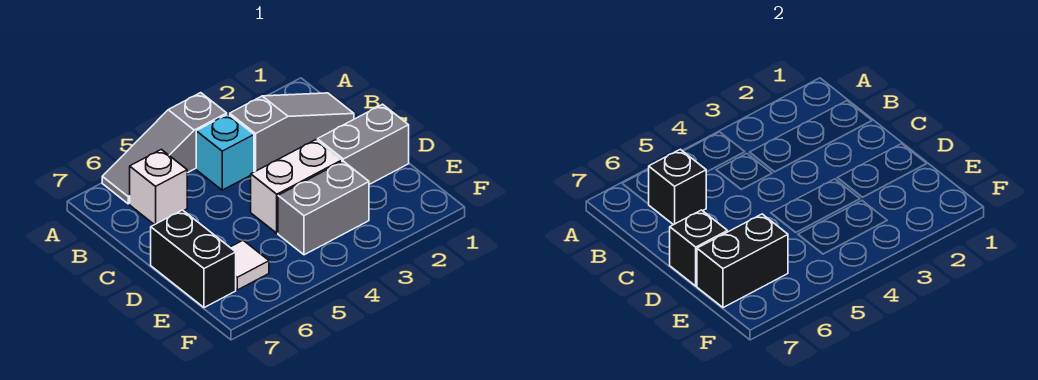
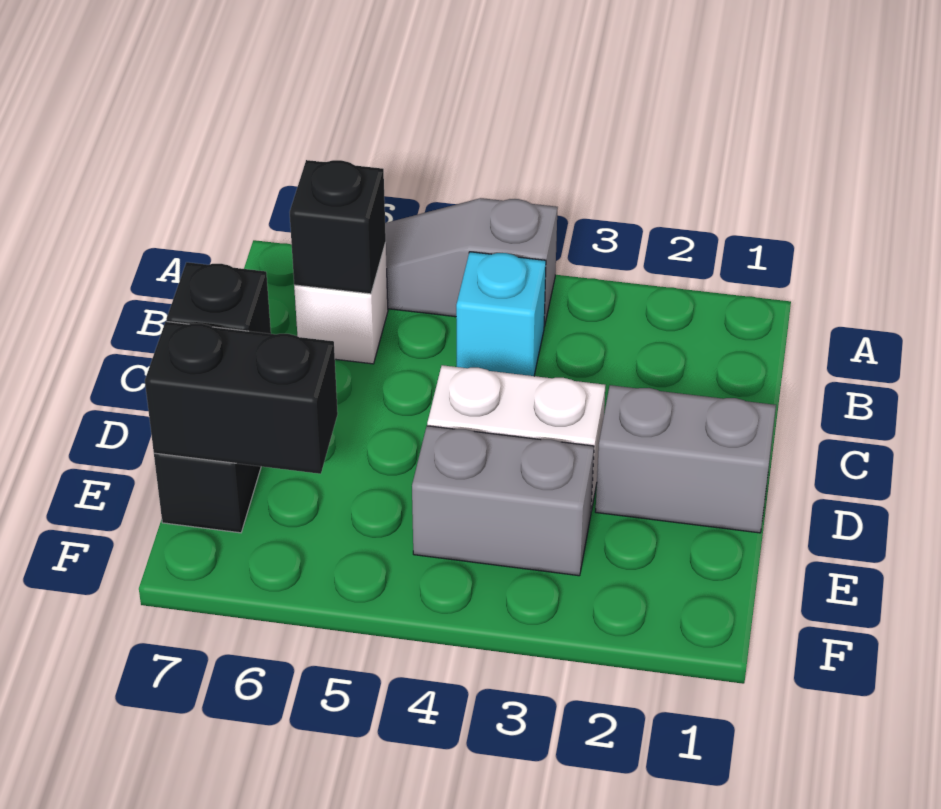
grey 1x3 slope [230,93,354,172] -> none
white 1x1 tile [230,240,269,290] -> none

